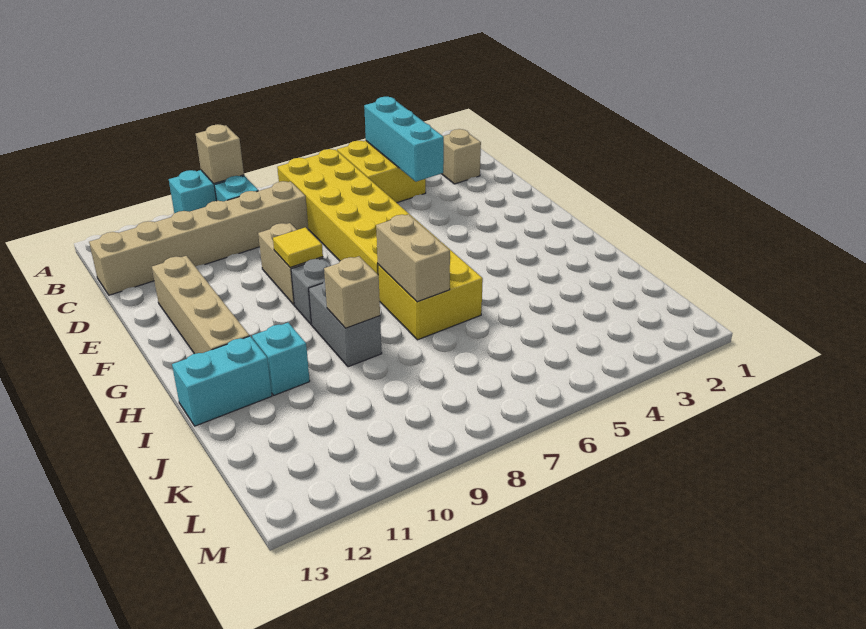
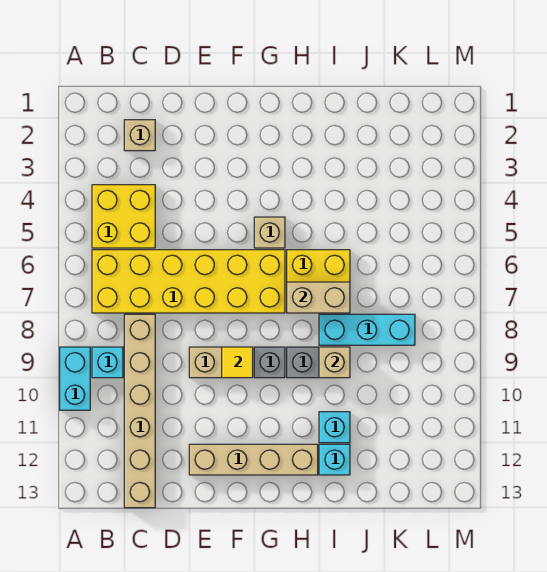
tan 1x1 brick [196,124,244,183] -> tan 1x1 brick moved to [254,217,285,248]
cyan 1x3 brick [364,97,444,181] -> cyan 1x3 brick moved to [319,314,415,345]
cyan 1x2 brick [172,336,272,426] -> cyan 1x1 brick [319,444,350,475]

